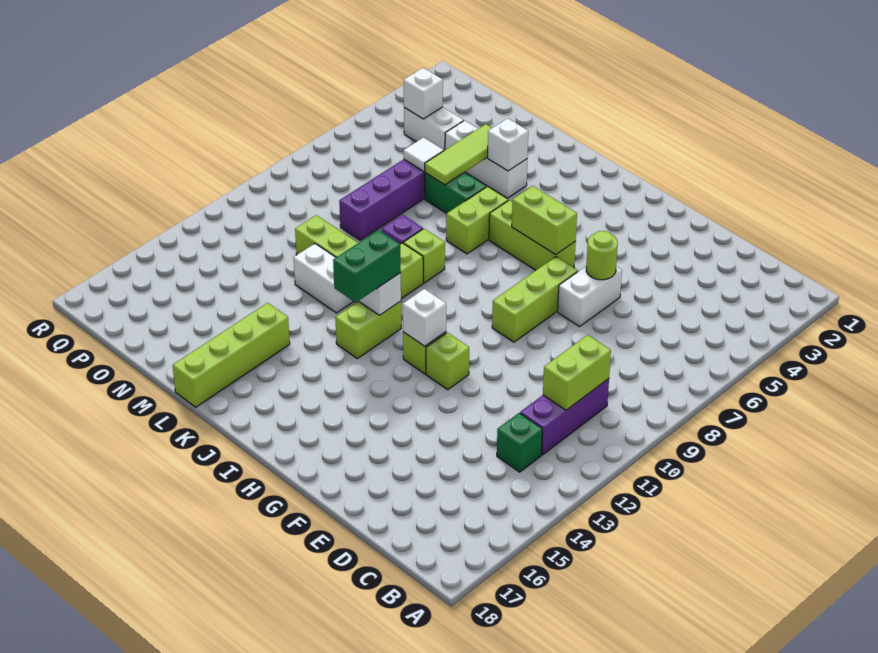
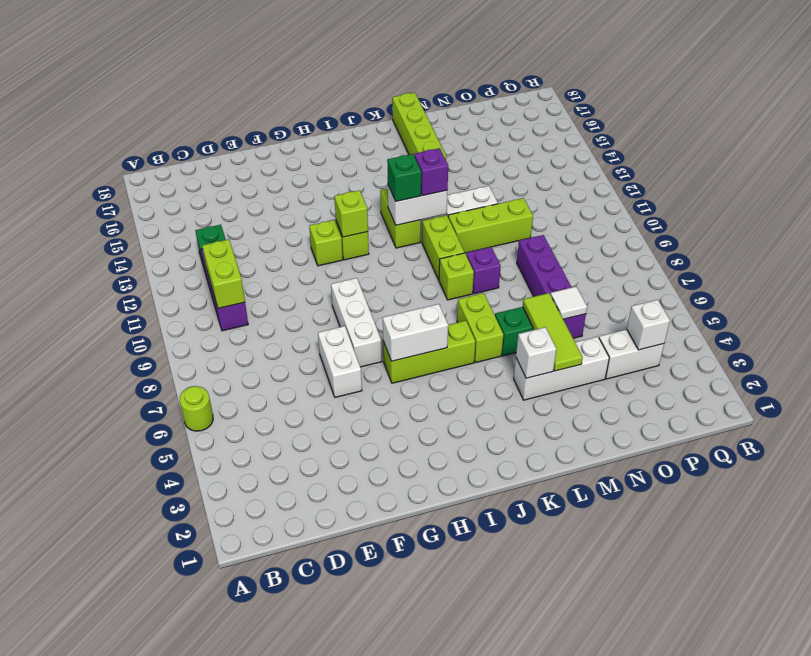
lime 1x1 round brick [586,231,618,280] -> lime 1x1 round brick moved to [180,386,213,431]
lime 1x3 brick [492,257,578,342] -> white 1x3 brick [331,278,382,367]
lime 1x2 brick [512,186,577,255] -> white 1x2 brick [383,304,448,361]
white 1x1 brick [403,289,446,346] -> lime 1x1 brick [334,190,368,237]
green 1x2 brick [333,230,401,302] -> green 1x1 brick [387,154,421,201]
none -> purple 1x1 brick [414,148,448,196]

